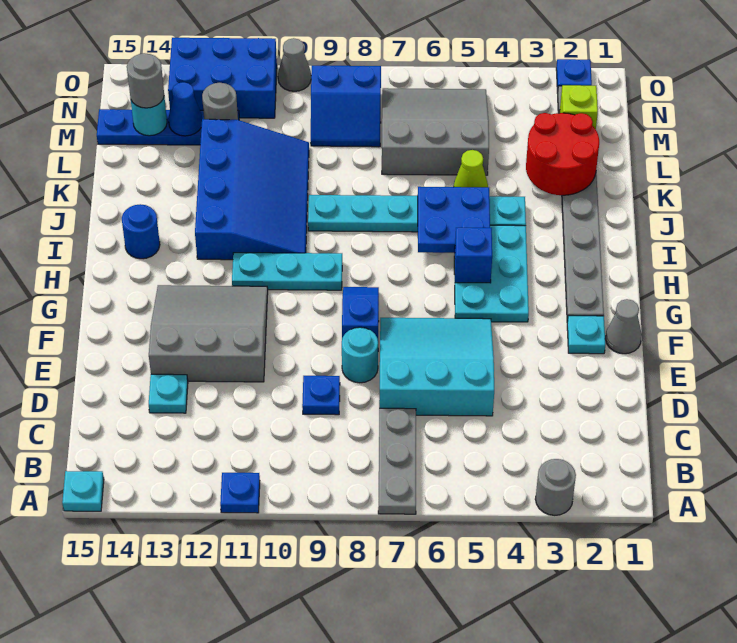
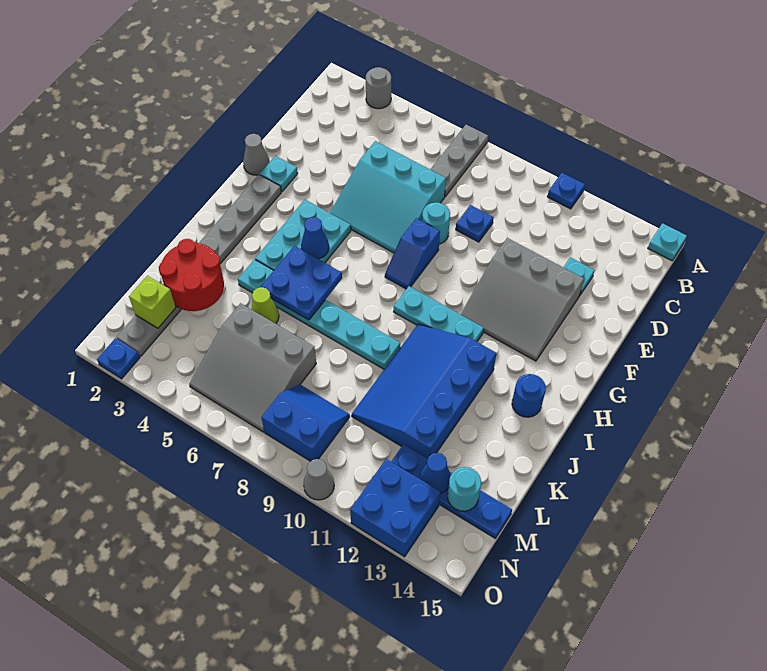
blue 1x1 brick [455,228,492,283] -> blue 1x1 cone [301,217,329,259]
grey 1x1 round brick [202,83,238,120] -> none
grey 1x1 round brick [127,53,164,108] -> none
blue 2x3 brick [168,38,277,118] -> blue 2x2 brick [350,459,440,557]

